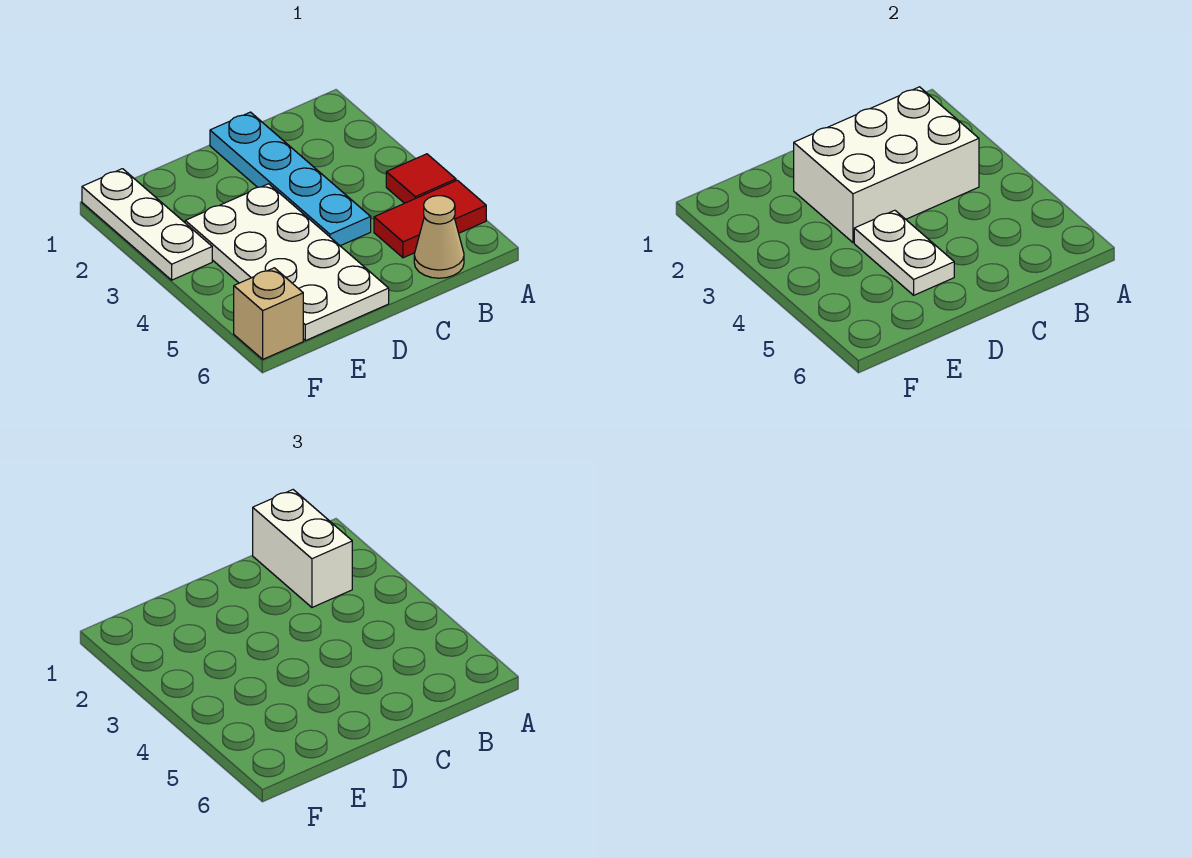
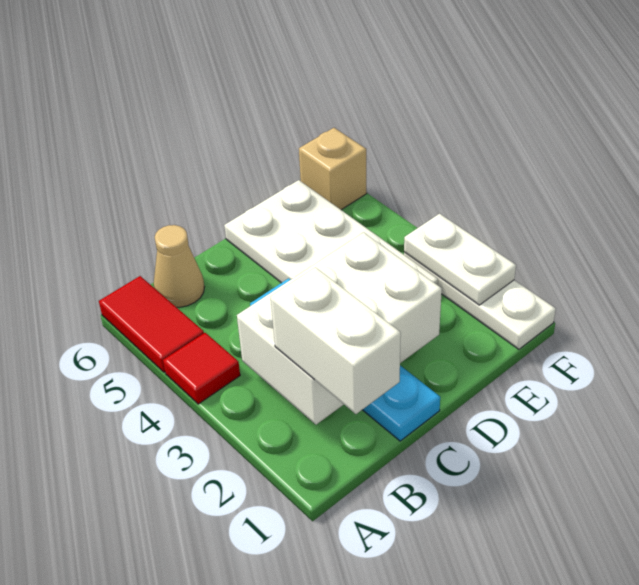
red 1x2 tile [374,180,486,258] -> red 1x2 tile turned to [99,276,204,372]
white 1x2 plate [854,210,954,295] -> white 1x2 plate moved to [404,214,516,305]

